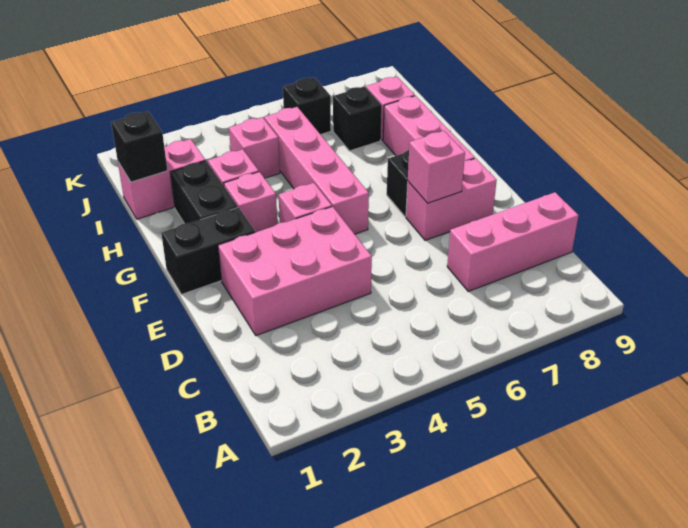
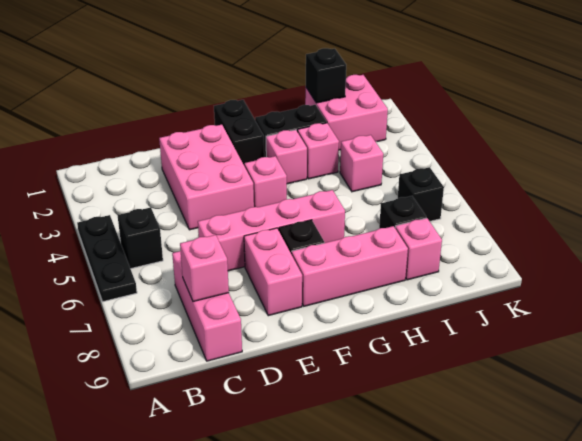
none -> black 1x3 plate [77,215,137,301]
none -> black 1x1 brick [117,207,163,269]
pink 1x1 brick [408,131,465,203] -> pink 1x1 brick moved to [180,235,229,302]
pink 1x4 brick [264,107,369,234] -> pink 1x4 brick moved to [198,190,345,271]
pink 1x2 brick [118,139,205,219] -> pink 2x2 brick [305,75,388,150]

